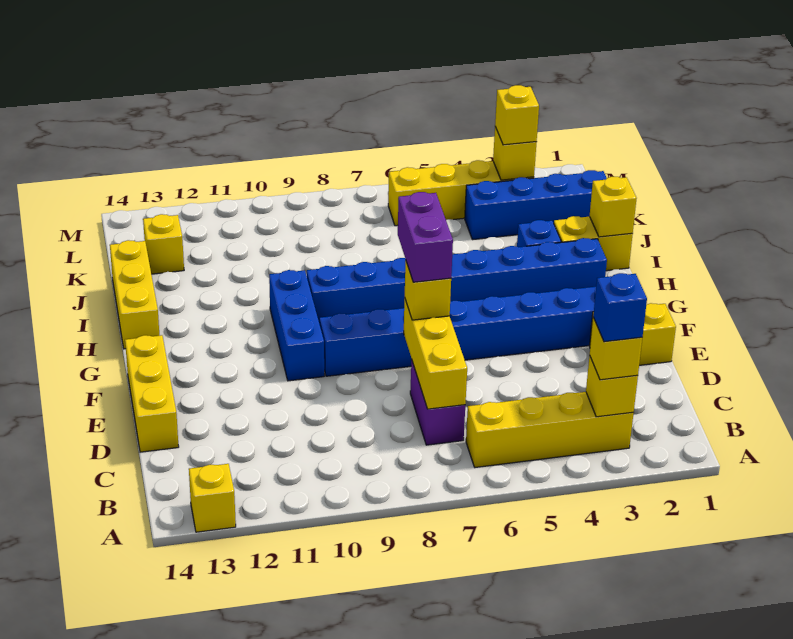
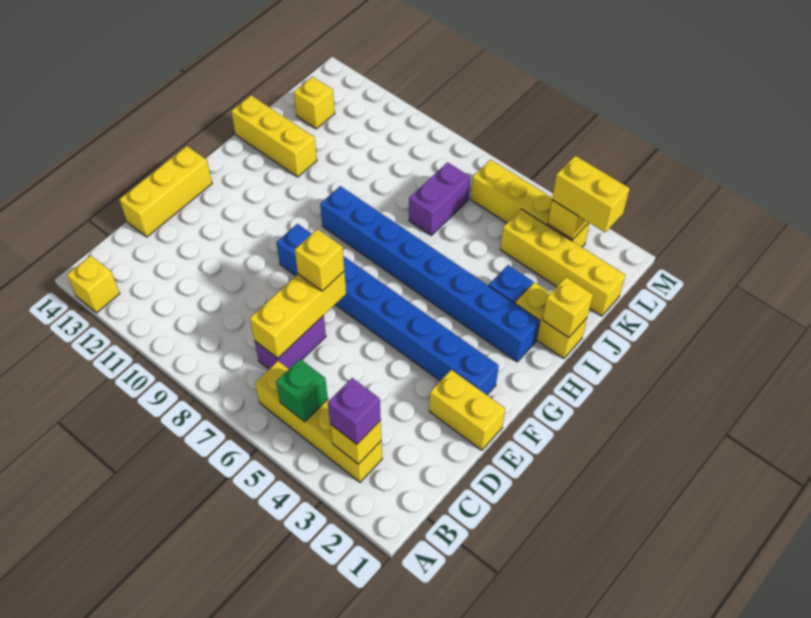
yellow 1x1 brick [590,318,642,380] -> purple 1x1 brick [328,378,381,444]
blue 1x1 brick [593,273,647,342] -> none
none -> green 1x1 brick [276,359,328,422]
purple 1x2 brick [398,192,453,282] -> purple 1x2 brick moved to [409,162,470,235]
blue 1x3 brick [269,270,324,381] -> none
yellow 1x3 brick [110,240,160,349] -> yellow 1x3 brick turned to [231,95,317,177]
blue 1x4 brick [465,170,607,240] -> yellow 1x4 brick [500,209,625,316]
yellow 1x1 brick [495,85,539,145] -> yellow 1x2 brick [552,156,630,232]

